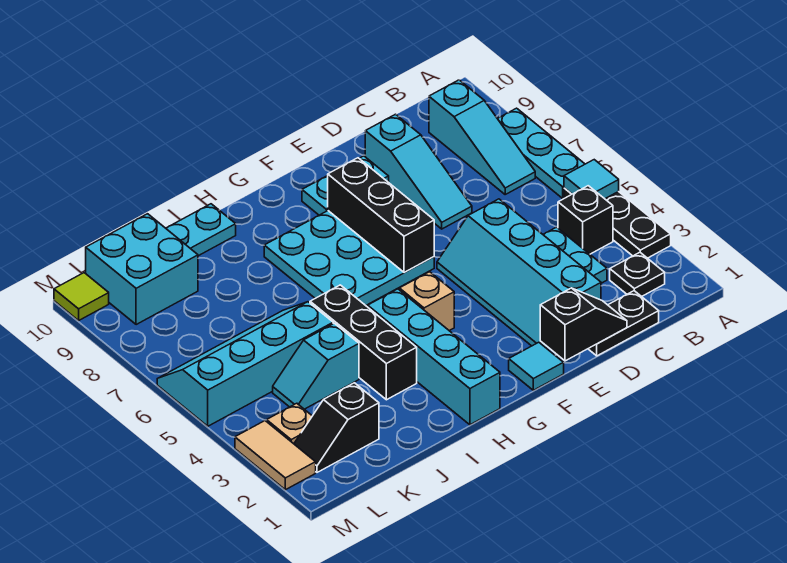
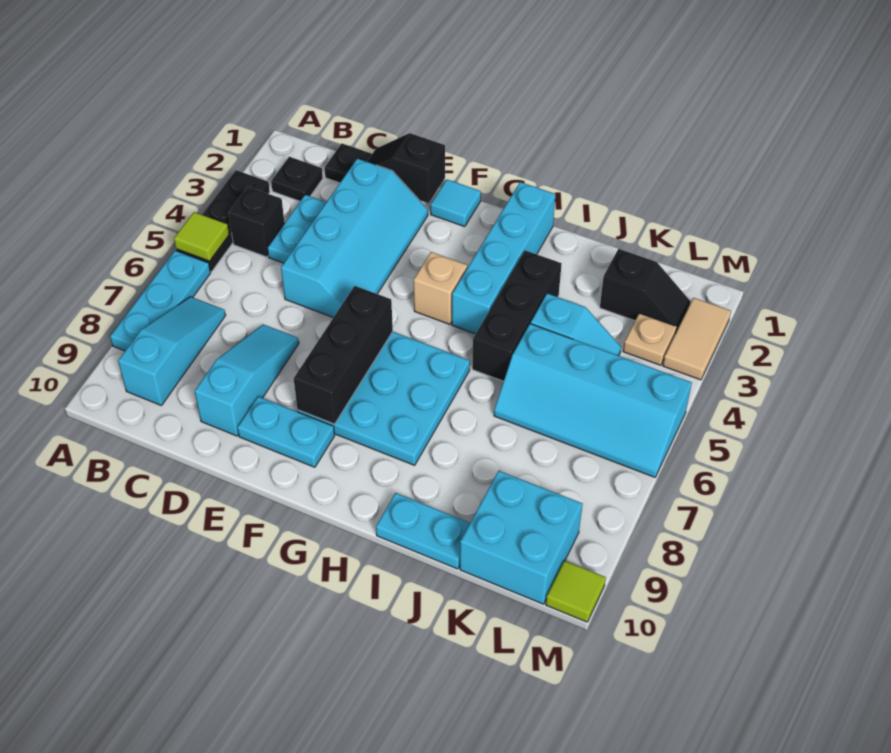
cyan 1x1 tile [564,160,619,199] -> lime 1x1 tile [174,212,229,261]

